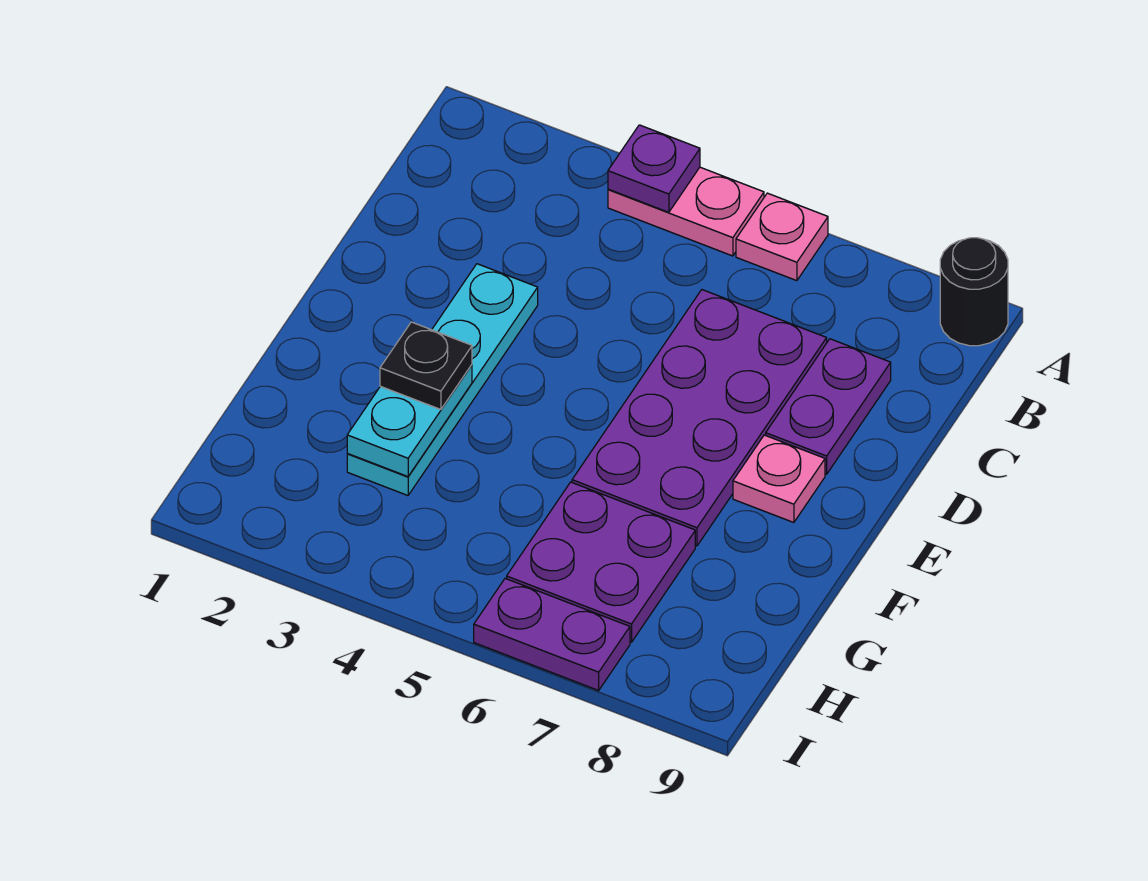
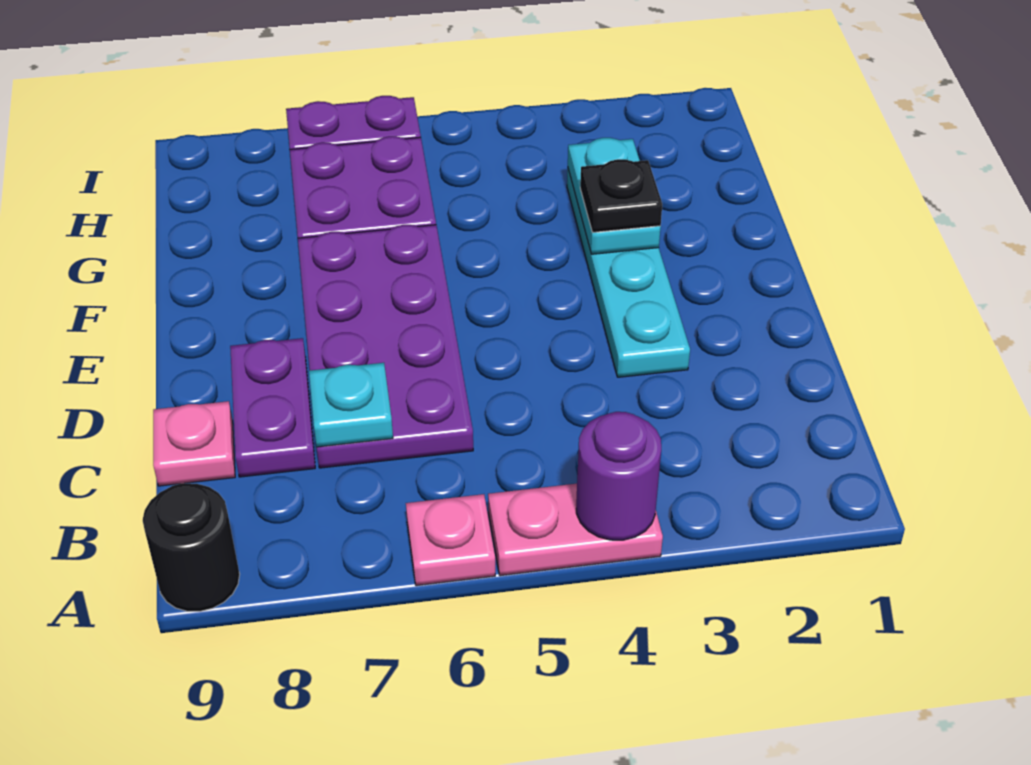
purple 1x1 plate [608,125,700,212] -> purple 1x1 round brick [576,412,661,540]
none -> cyan 1x1 plate [309,363,393,447]
pink 1x1 plate [733,435,825,523] -> pink 1x1 plate moved to [153,401,235,486]

